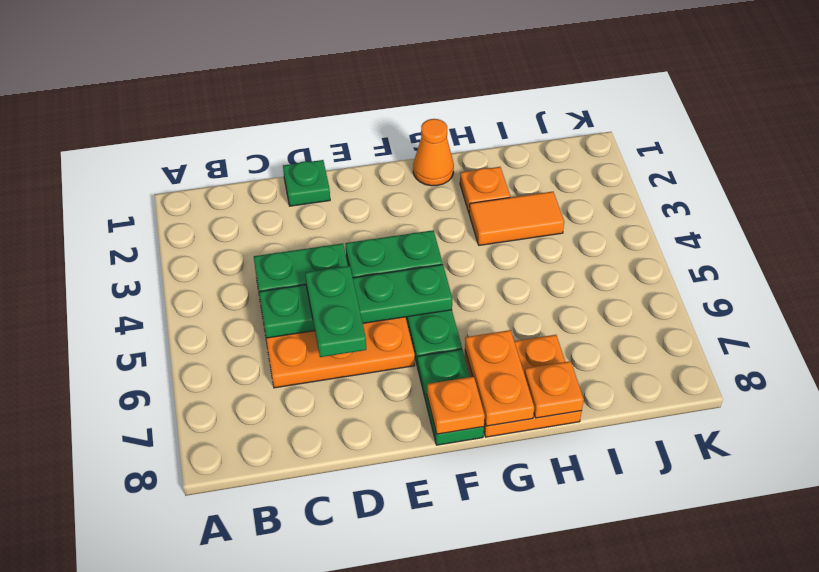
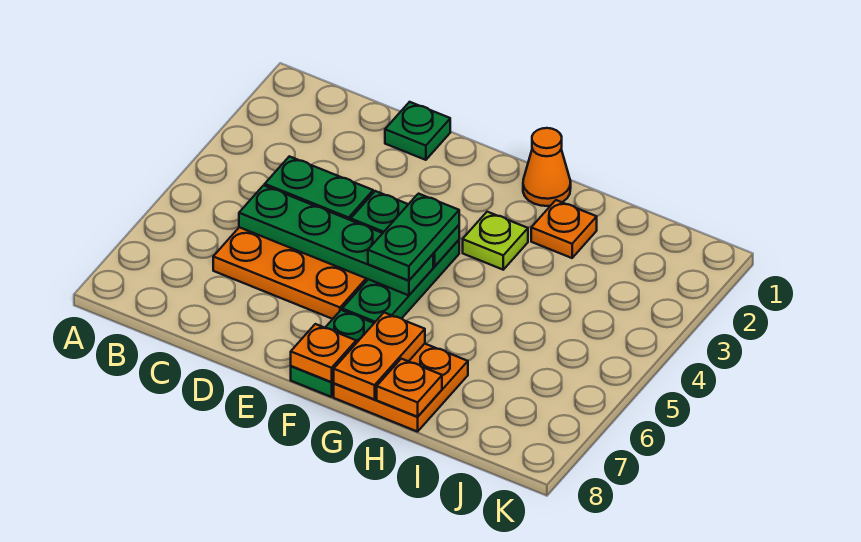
green 1x2 plate [305,266,366,357] -> green 1x2 plate moved to [368,194,459,281]
none -> lime 1x1 plate [463,212,528,270]
orange 1x2 tile [469,192,564,245] -> none

